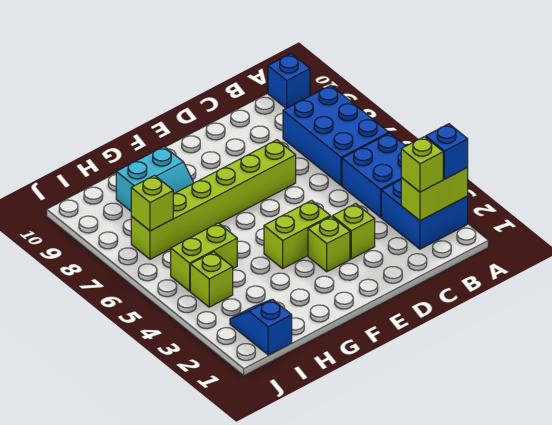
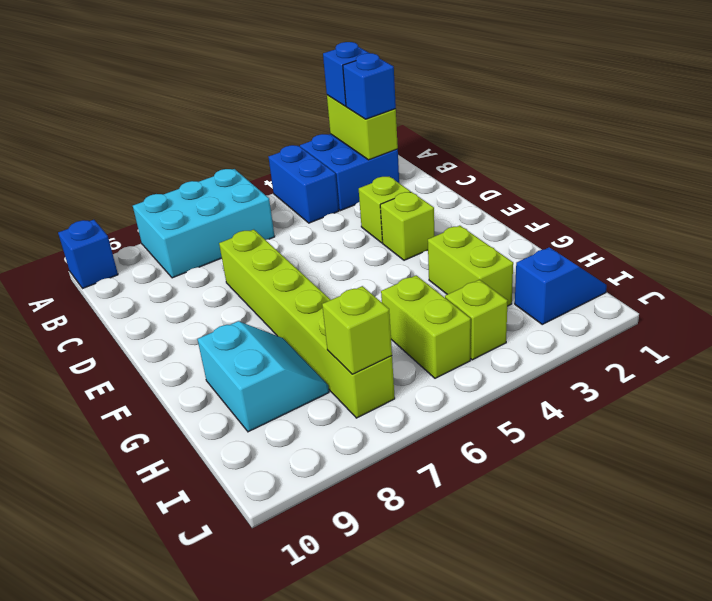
blue 2x2 brick [342,133,405,217] -> blue 1x2 brick [269,145,339,223]
blue 2x3 brick [283,85,389,185] -> cyan 2x3 brick [133,169,275,278]
lime 1x1 brick [401,137,443,192] -> blue 1x1 brick [343,53,396,119]
lime 1x2 brick [264,200,330,269] -> lime 1x2 brick moved to [428,226,513,306]
blue 1x2 slope [230,299,292,355] -> blue 1x2 slope turned to [515,247,607,324]

